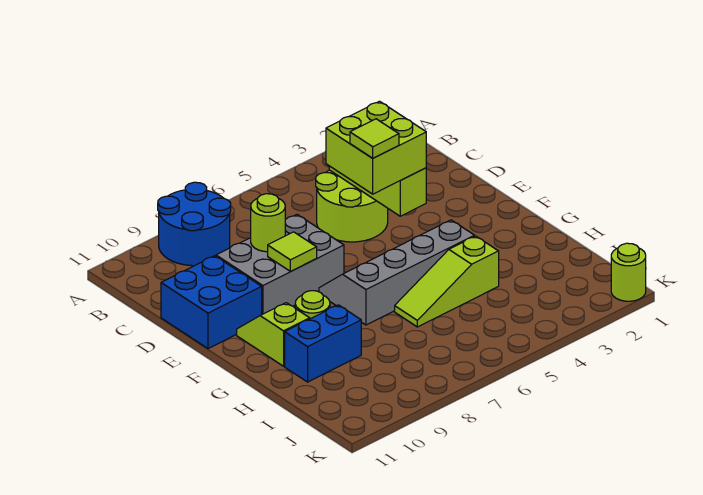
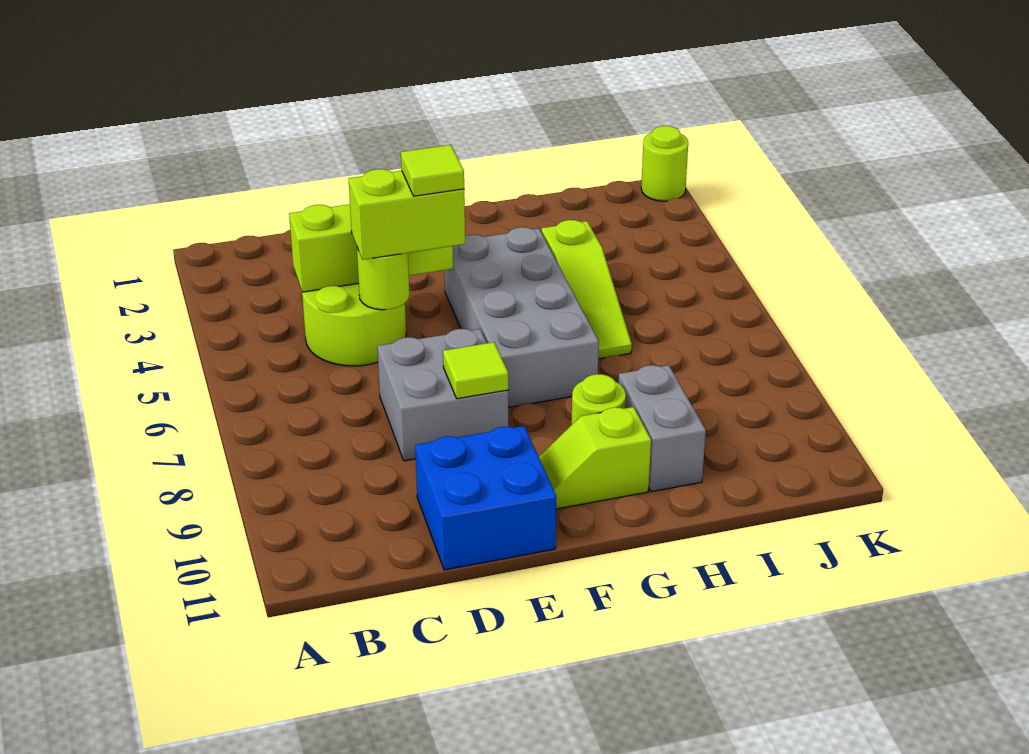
blue 2x2 round brick [158,182,231,266] -> none
lime 2x2 brick [326,101,426,194] -> lime 1x2 brick [348,169,465,260]
grey 2x3 brick [216,215,344,314] -> grey 2x2 brick [377,329,509,461]
lime 1x1 round brick [251,194,285,252] -> lime 1x1 round brick moved to [357,248,410,310]
grey 2x4 slope [319,220,474,325] -> grey 2x4 brick [444,227,599,408]
blue 1x2 brick [285,305,361,382] -> grey 1x2 brick [619,365,706,492]

